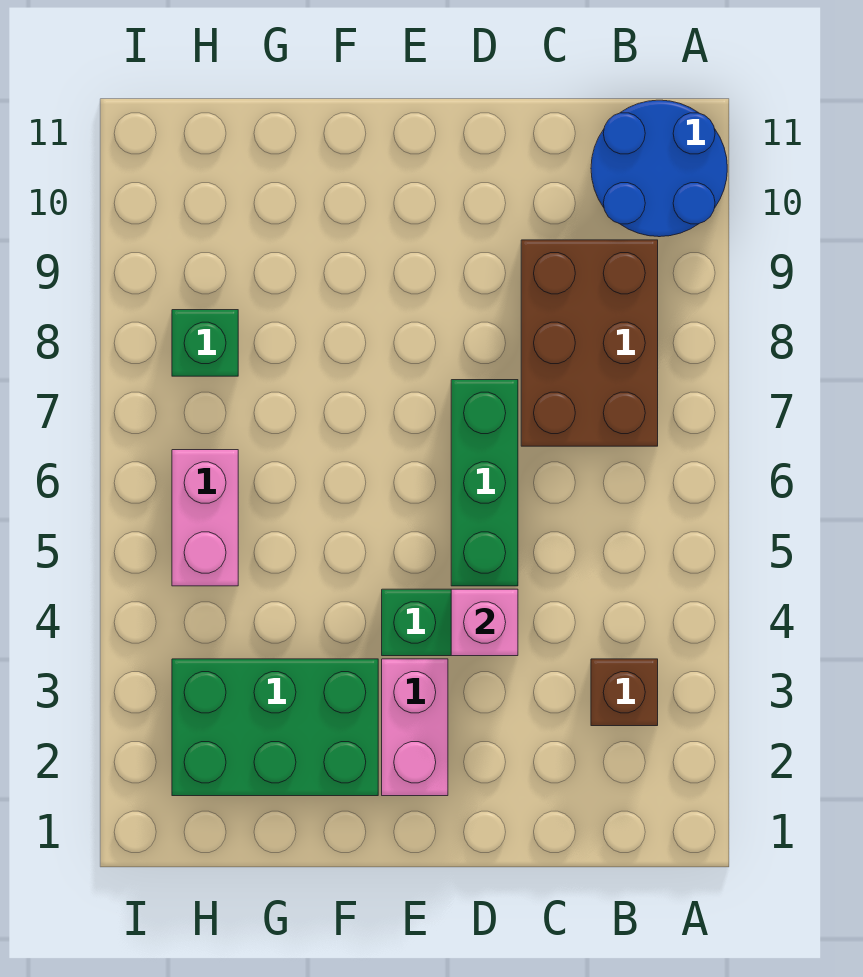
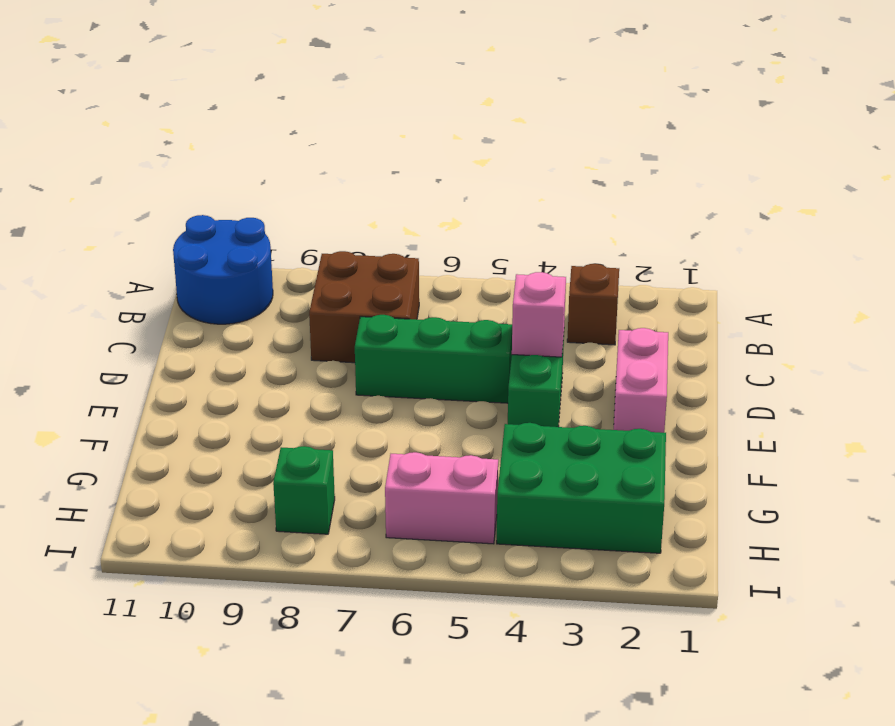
brown 2x3 brick [521,240,658,446] -> brown 2x2 brick [309,251,419,363]
pink 1x2 brick [382,659,448,796] -> pink 1x2 brick turned to [614,328,668,433]
green 2x3 brick [172,659,378,796] -> green 2x3 brick turned to [497,423,666,553]

